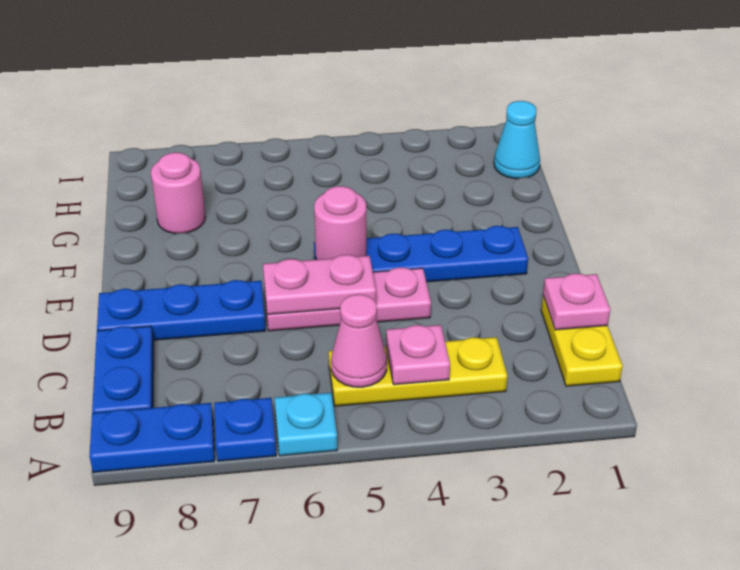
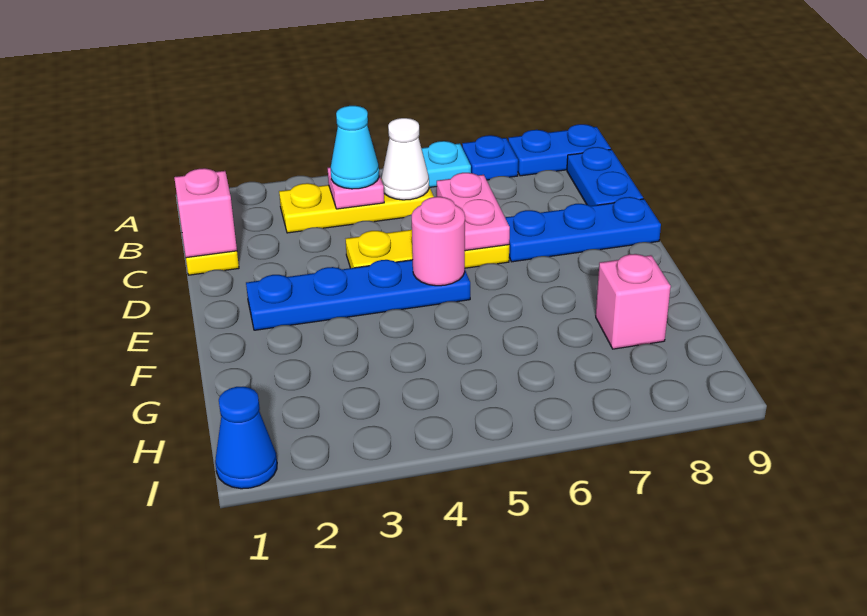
pink 1x1 cone [331,294,387,387] -> white 1x1 cone [381,118,429,200]
pink 1x1 plate [543,273,610,330] -> pink 1x1 brick [174,168,237,258]
pink 1x3 plate [265,267,431,331] -> yellow 1x3 plate [346,230,509,268]
pink 1x2 plate [263,255,376,315] -> pink 1x2 plate turned to [437,173,510,251]
pink 1x1 round brick [151,152,205,234] -> pink 1x1 brick [596,254,671,349]
cyan 1x1 cone [494,101,540,179] -> cyan 1x1 cone moved to [331,106,379,189]
none -> blue 1x1 cone [215,387,277,489]

